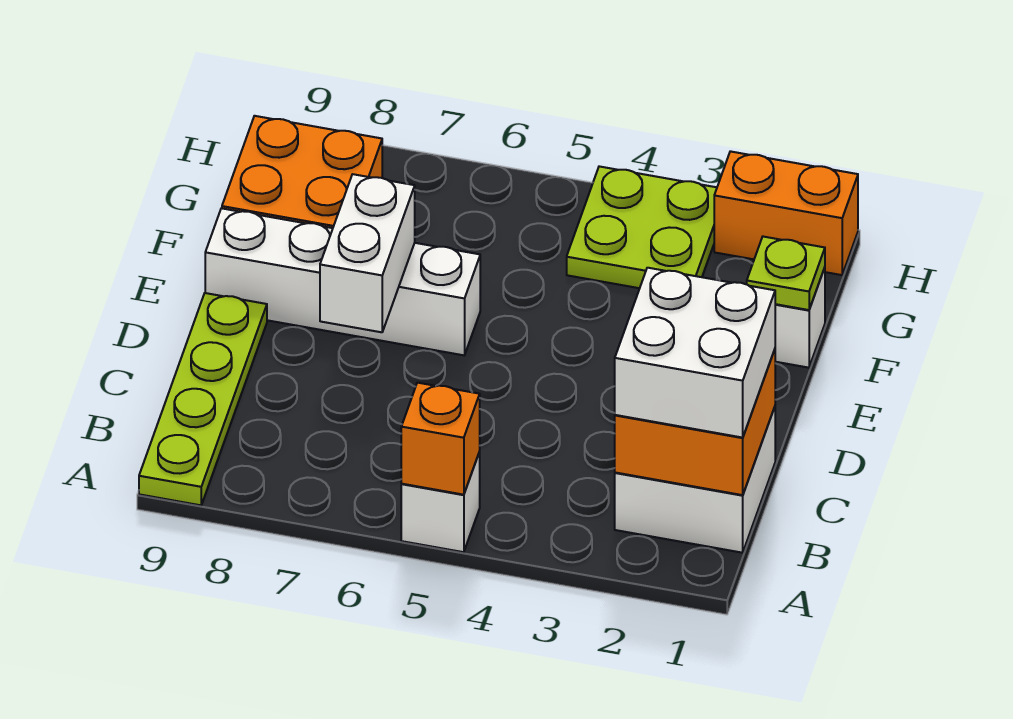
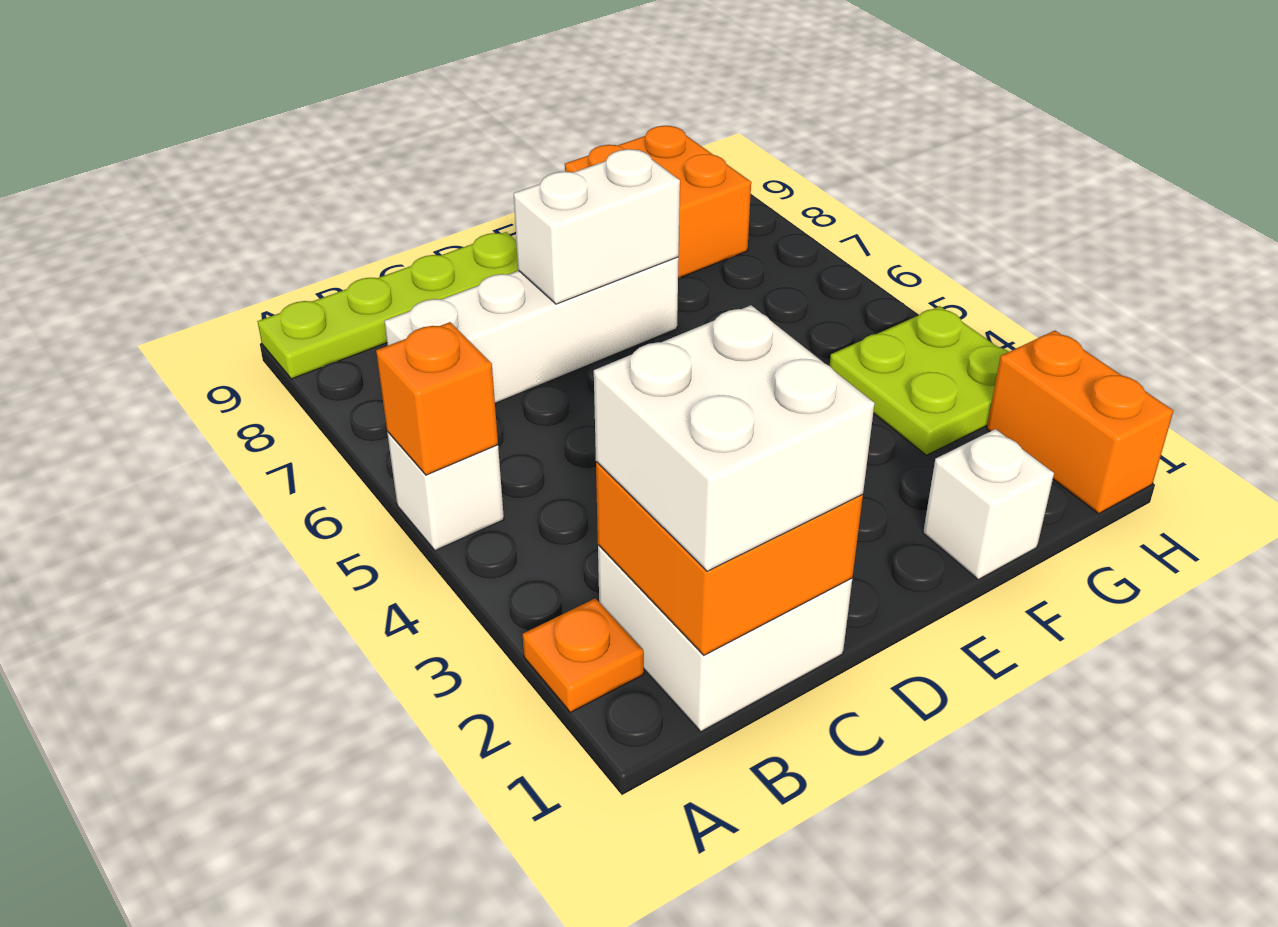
none -> orange 1x1 plate [523,598,644,712]
white 1x4 brick [205,208,480,355] -> white 1x4 brick turned to [384,257,679,403]
lime 1x1 plate [747,237,825,310] -> none

